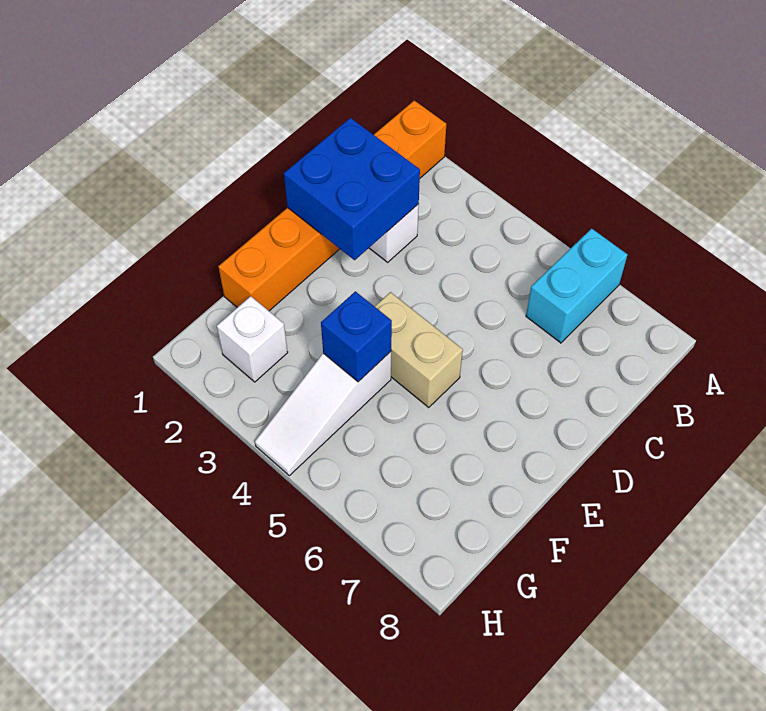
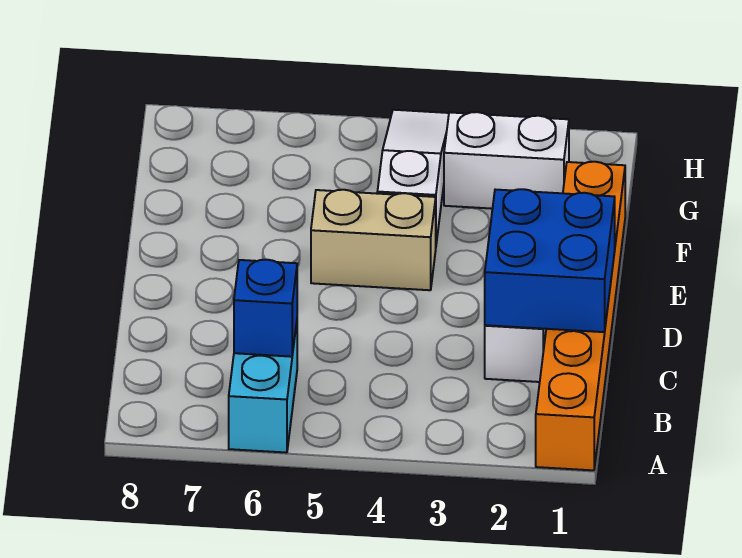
blue 1x1 brick [321,291,392,382] -> blue 1x1 brick moved to [234,260,297,357]
white 1x1 brick [217,296,288,382] -> white 1x2 brick [444,112,569,209]

